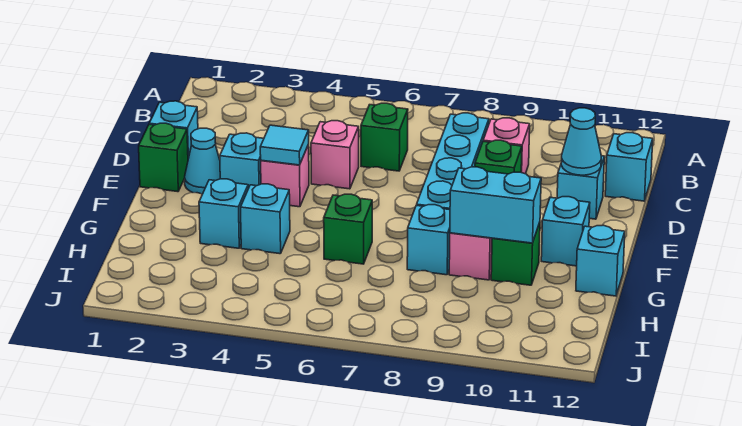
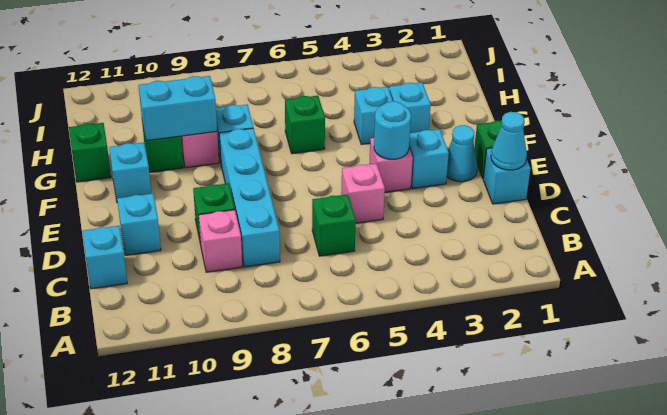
cyan 1x1 cone [561,108,601,175] -> cyan 1x1 cone moved to [491,112,527,170]
cyan 1x1 tile [260,125,309,165] -> cyan 1x1 round brick [374,101,411,159]
cyan 1x1 brick [576,225,625,296] -> green 1x1 brick [69,123,111,182]

